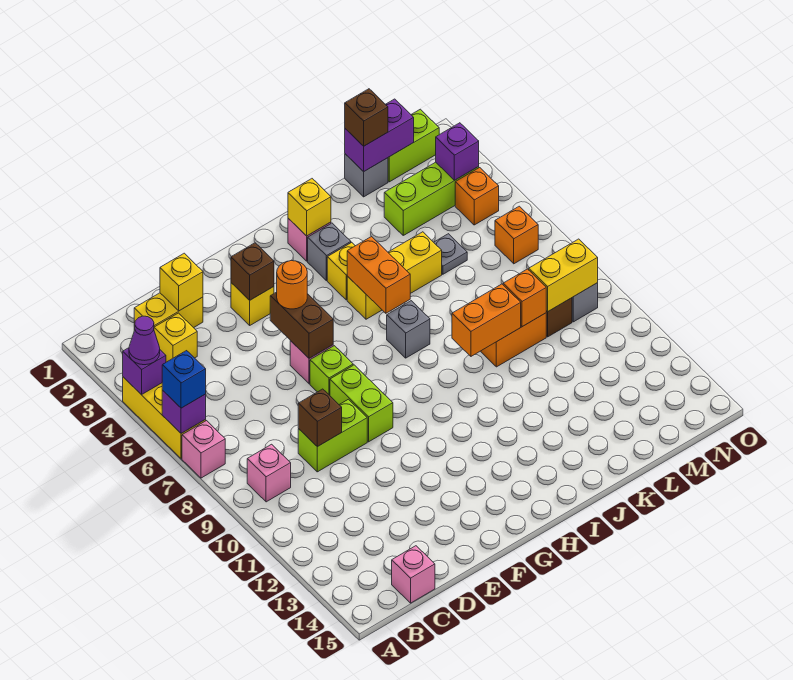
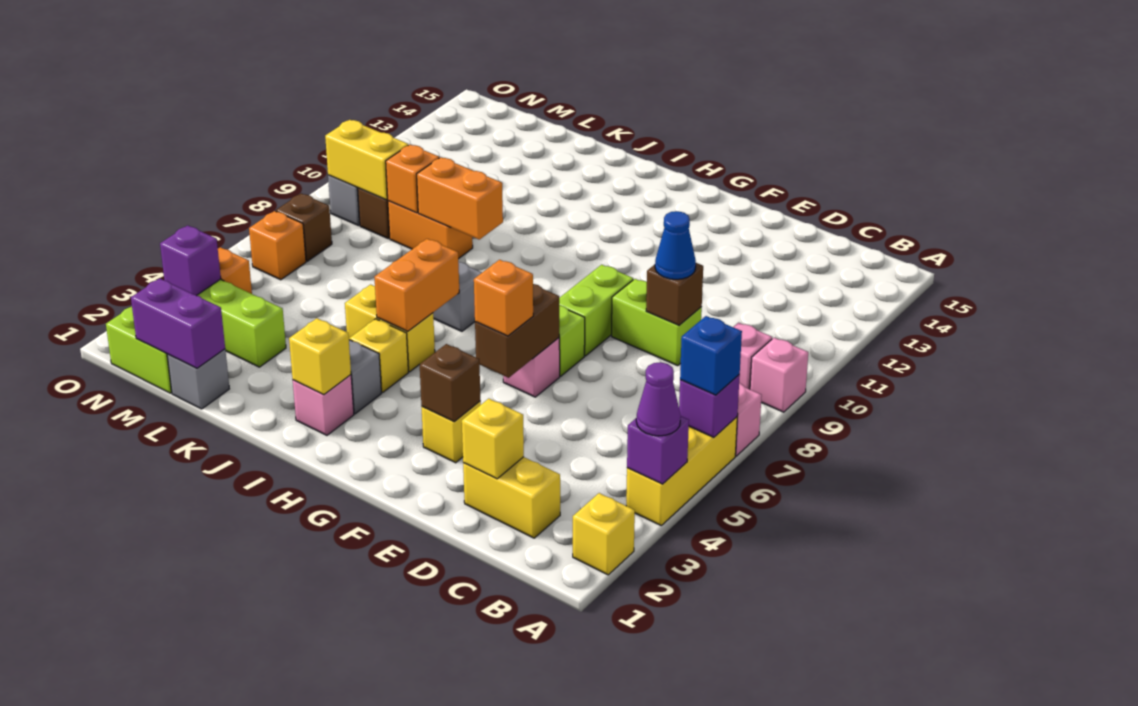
yellow 1x1 brick [154,313,197,362] -> yellow 1x1 brick moved to [573,493,635,575]
pink 1x1 brick [392,546,435,603] -> pink 1x1 brick moved to [750,338,808,412]
none -> blue 1x1 cone [655,211,696,279]
orange 1x1 round brick [277,261,307,309] -> orange 1x1 brick [474,260,533,336]
yellow 1x3 brick [347,232,442,319] -> yellow 1x2 brick [345,285,435,372]
brown 1x1 brick [345,89,388,146] -> brown 1x1 brick moved to [276,193,332,261]
grey 1x1 plate [434,234,467,274] -> none

